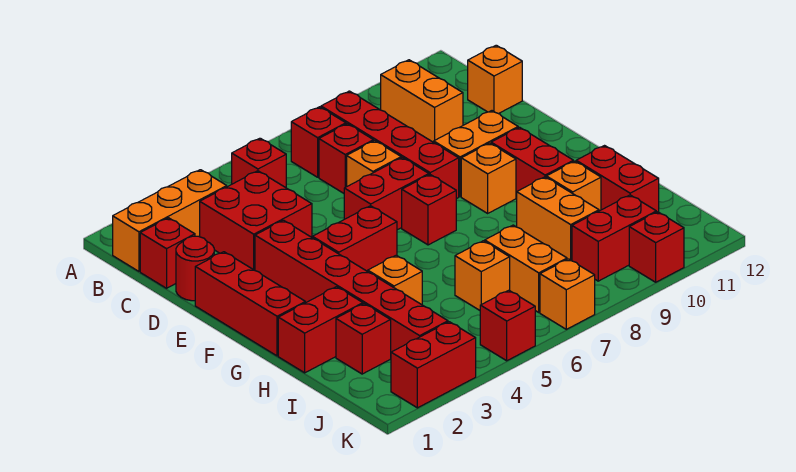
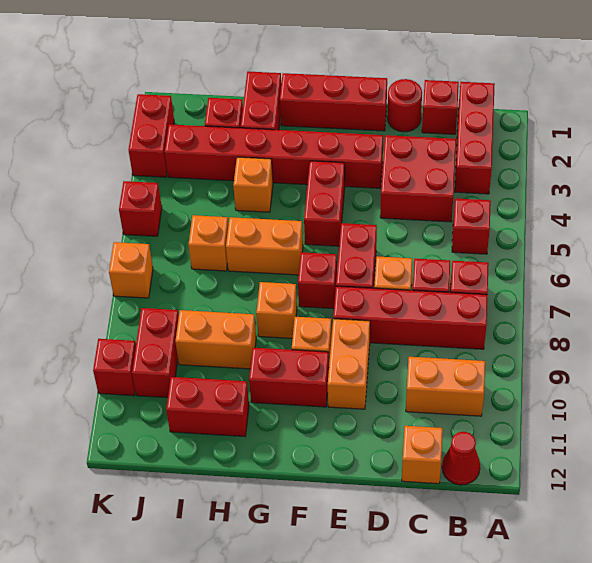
orange 1x3 brick [113,170,227,271] -> red 1x3 brick [455,82,495,194]
none -> red 1x1 cone [442,431,480,485]
orange 1x1 brick [546,161,601,211] -> orange 1x1 brick moved to [256,282,297,338]
orange 1x2 brick [485,225,567,312] -> orange 1x2 brick moved to [226,217,303,275]

